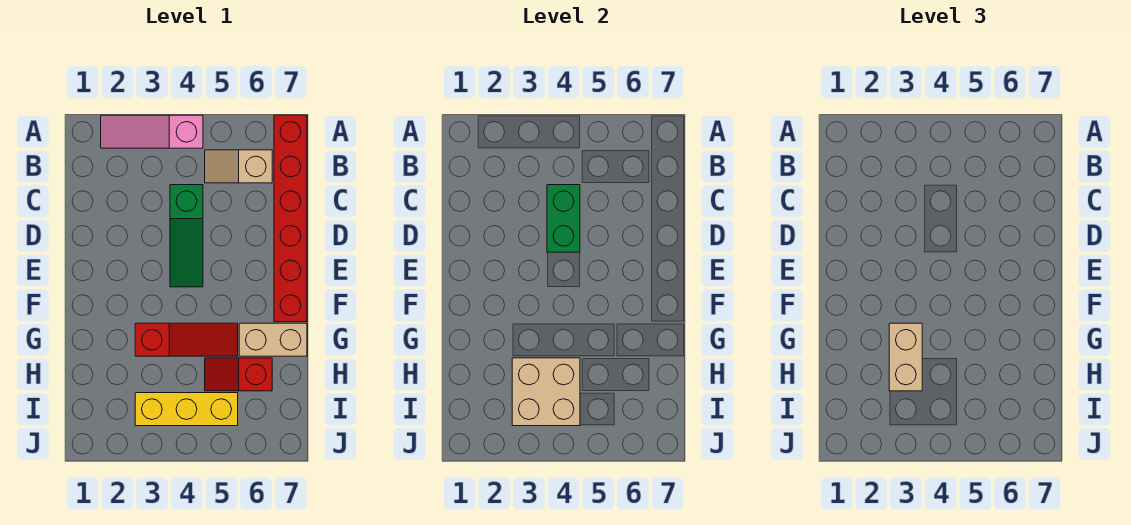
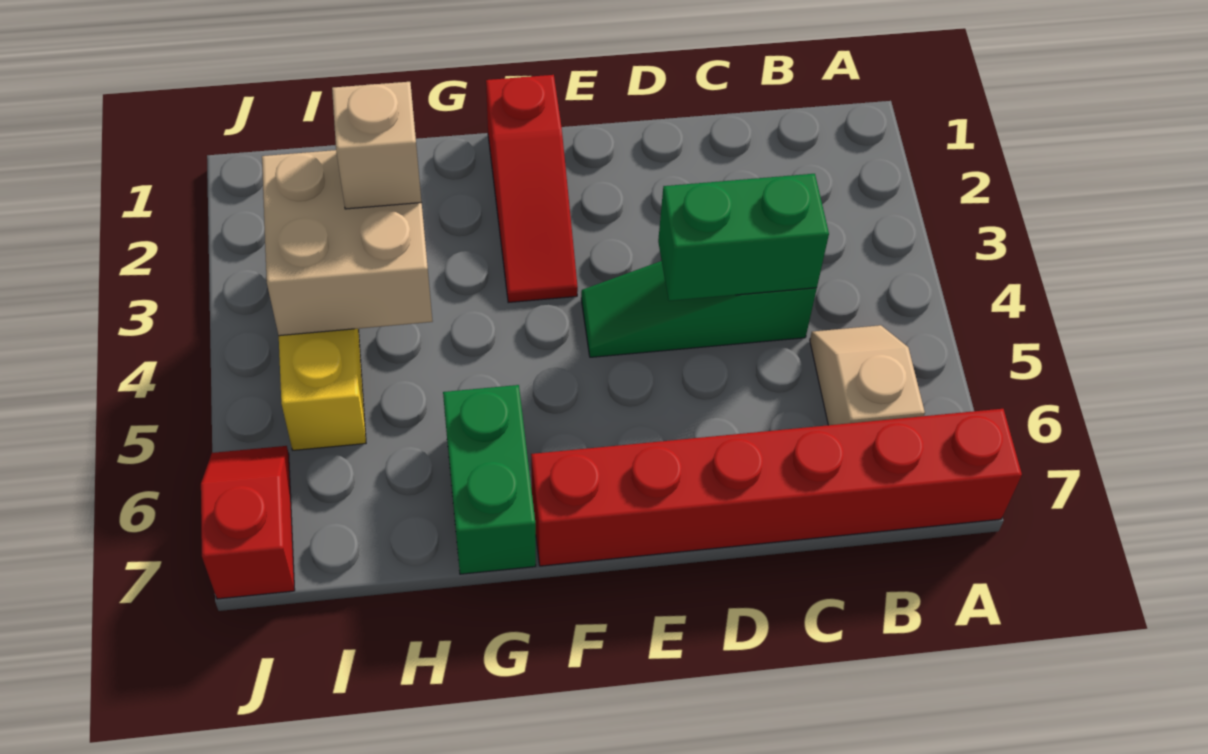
pink 1x3 slope [101,115,203,148] -> none
red 1x3 slope [135,323,238,356] -> red 1x3 slope moved to [486,75,578,303]
tan 1x2 brick [889,323,922,391] -> tan 1x1 brick [332,82,422,209]
tan 1x2 brick [239,323,307,356] -> green 1x2 brick [443,385,536,574]
red 1x2 slope [205,358,272,391] -> red 1x2 slope moved to [201,446,295,599]

